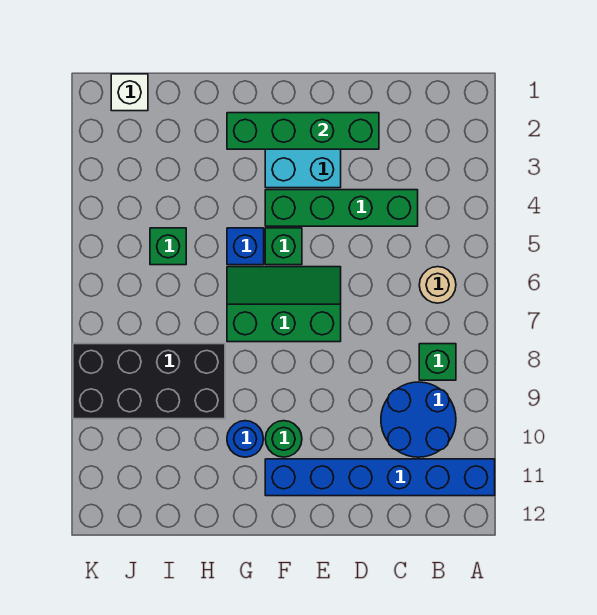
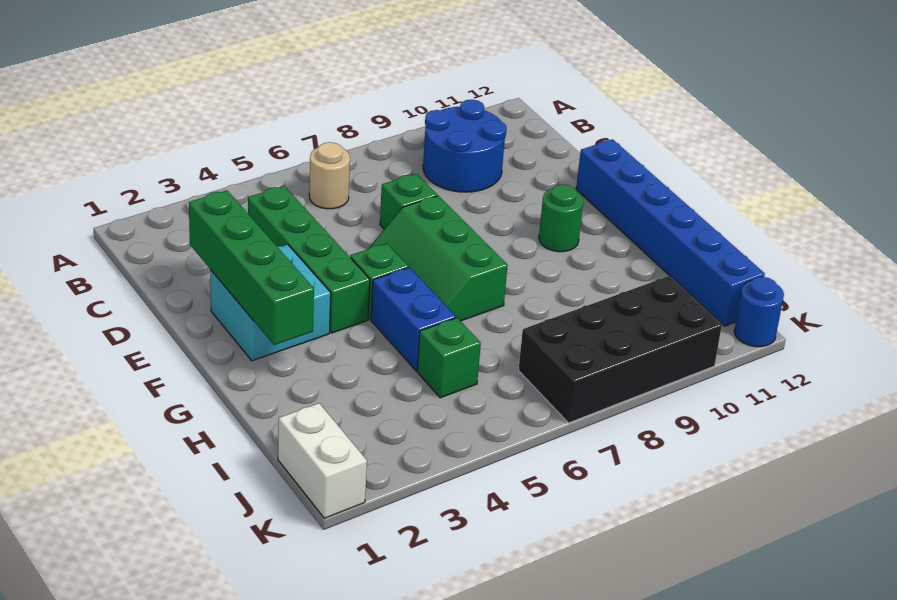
blue 1x6 brick [265,459,495,496] -> blue 1x6 brick moved to [576,139,765,326]
green 1x1 brick [419,344,456,380] -> green 1x1 brick moved to [380,174,437,229]
blue 1x1 brick [227,228,264,265] -> blue 1x2 brick [371,267,456,371]
blue 1x1 round brick [227,421,263,457] -> blue 1x1 round brick moved to [734,277,784,347]
black 2x4 brick [73,344,225,419] -> black 2x4 brick turned to [518,276,722,423]
white 1x1 brick [111,74,148,111] -> white 1x2 brick [278,403,367,518]

